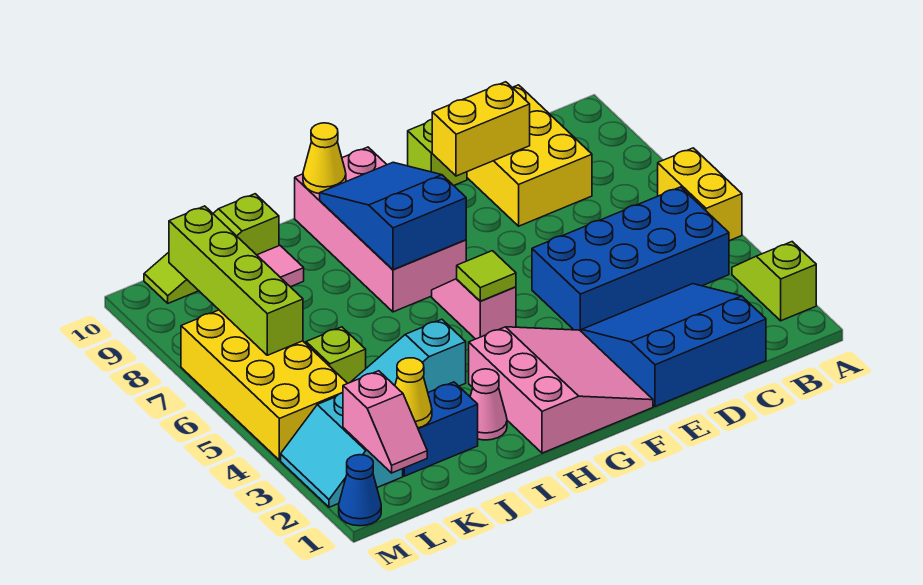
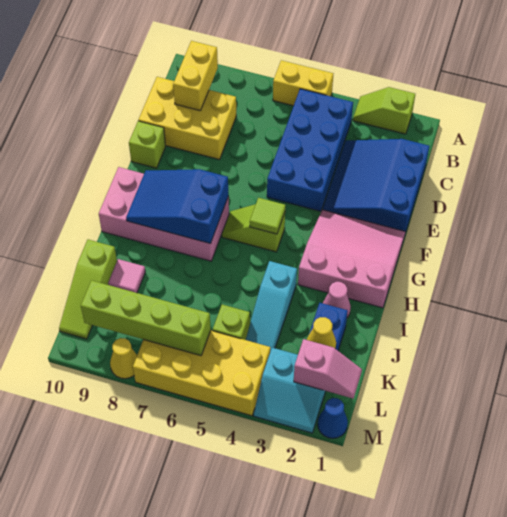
yellow 1x2 brick [432,82,530,176] -> yellow 1x2 brick moved to [173,41,218,111]
pink 1x2 slope [432,279,516,339] -> lime 1x2 slope [222,204,285,252]
yellow 1x1 cone [303,123,346,194] -> yellow 1x1 cone moved to [110,338,137,379]

